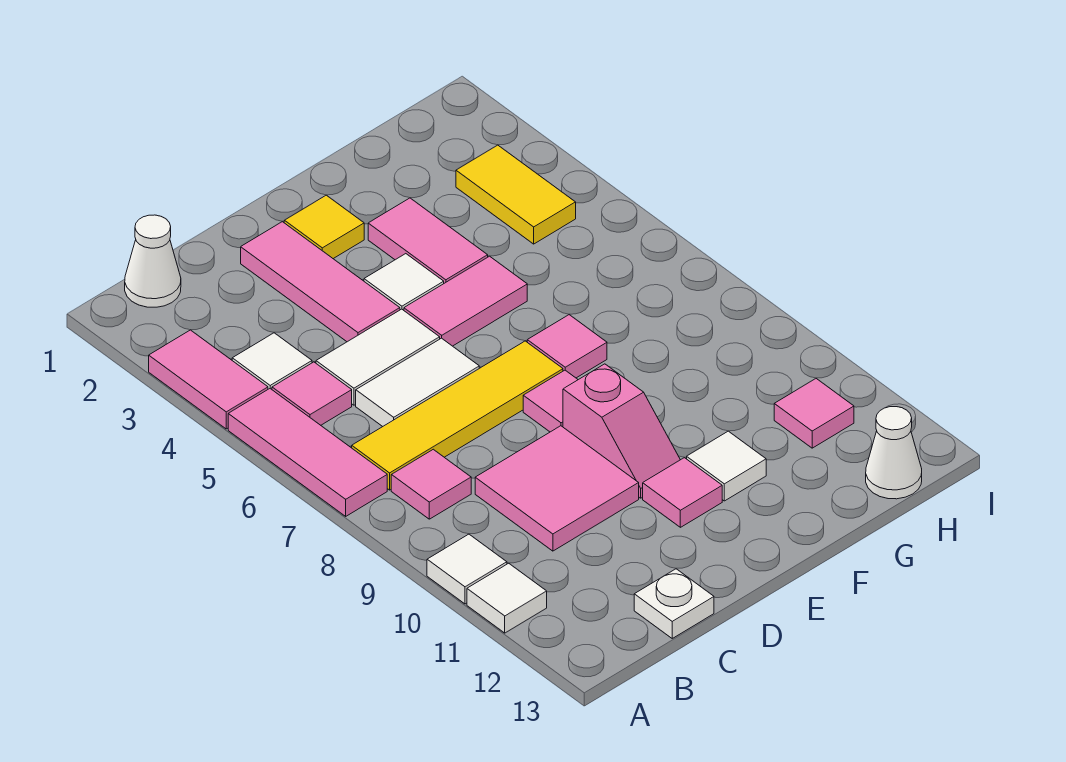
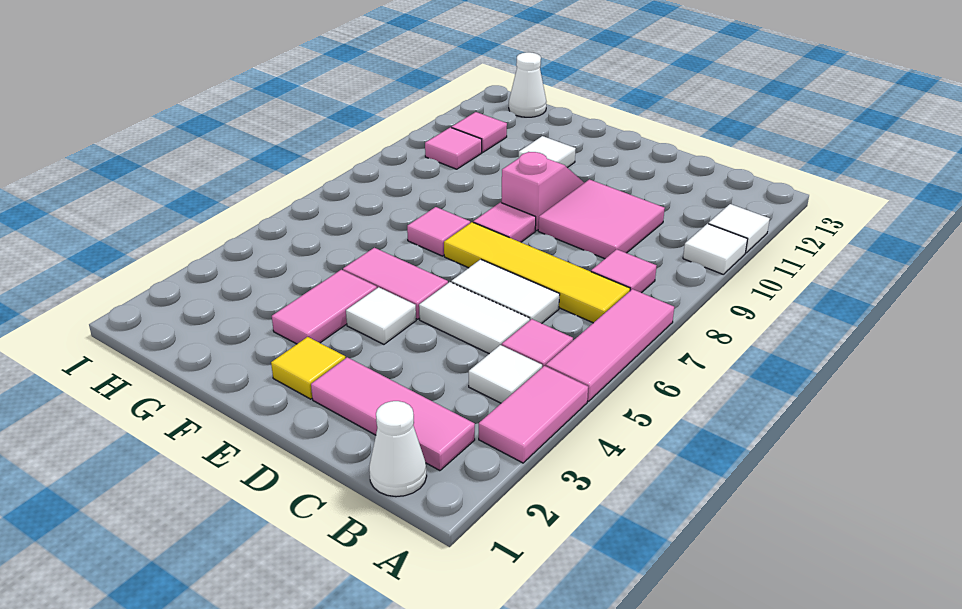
white 1x1 plate [634,569,714,638] -> none
pink 1x3 tile [241,222,400,342] -> pink 1x3 tile turned to [311,357,475,471]
pink 1x1 tile [643,458,722,527] -> pink 1x1 tile moved to [425,127,482,169]
yellow 1x2 tile [456,145,576,244] -> none

